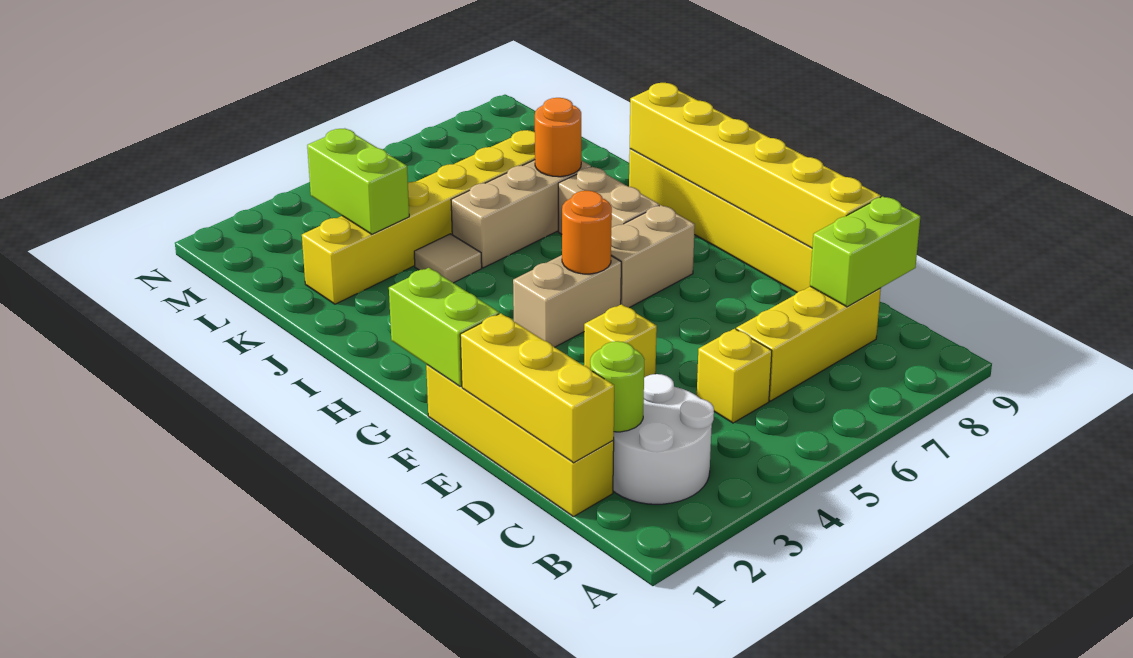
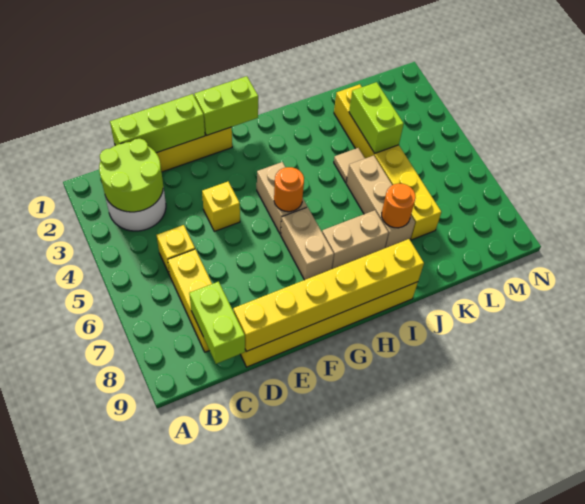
yellow 1x3 brick [460,313,614,463] -> lime 1x3 brick [110,94,205,153]
lime 1x1 round brick [590,341,644,432] -> lime 2x2 round brick [99,139,163,212]
lime 1x2 brick [307,129,409,234] -> lime 1x2 brick turned to [349,82,404,153]

